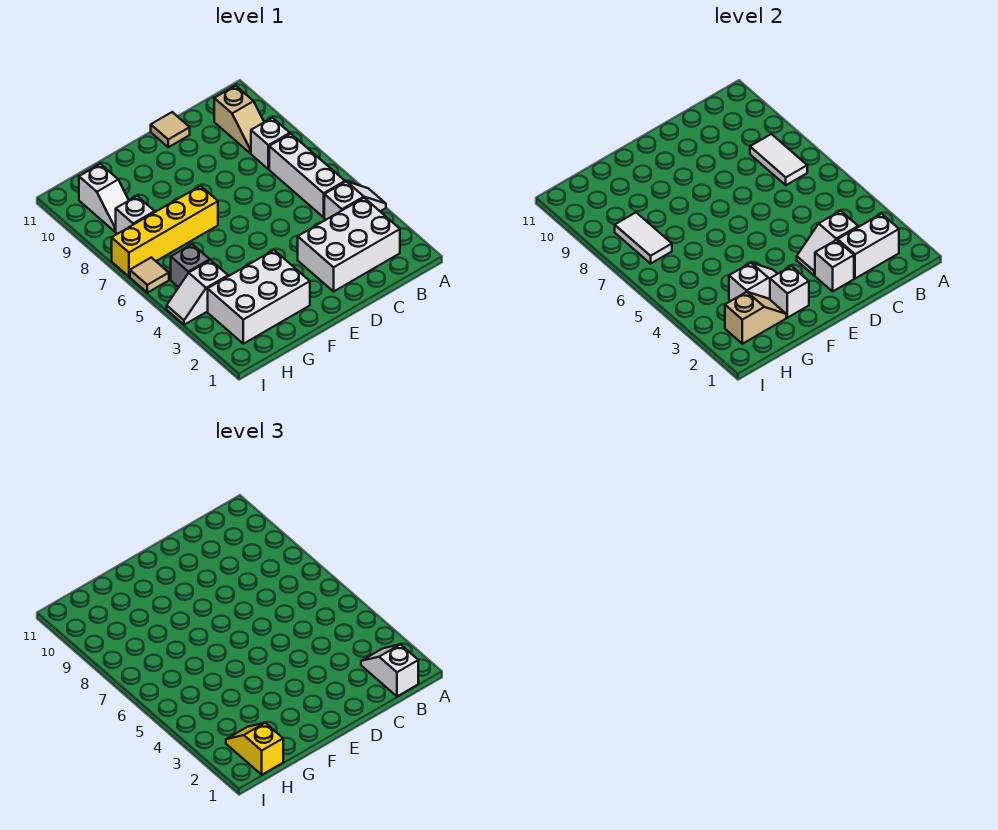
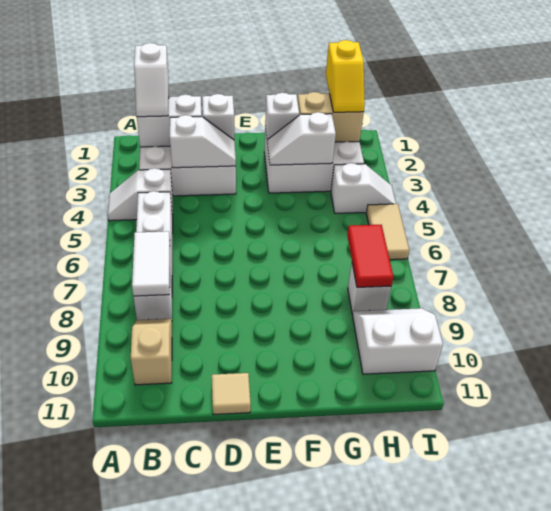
yellow 1x4 brick [112,186,218,277] -> none
tan 1x2 slope [725,292,786,344] -> tan 1x2 brick [298,92,364,142]
grey 1x1 brick [171,244,210,287] -> none
white 1x2 tile [615,213,672,264] -> red 1x2 tile [347,225,393,287]
white 1x2 slope [79,164,129,231] -> white 2x2 slope [353,308,443,374]
tan 1x1 tile [130,257,169,293] -> tan 1x2 tile [366,204,409,260]

